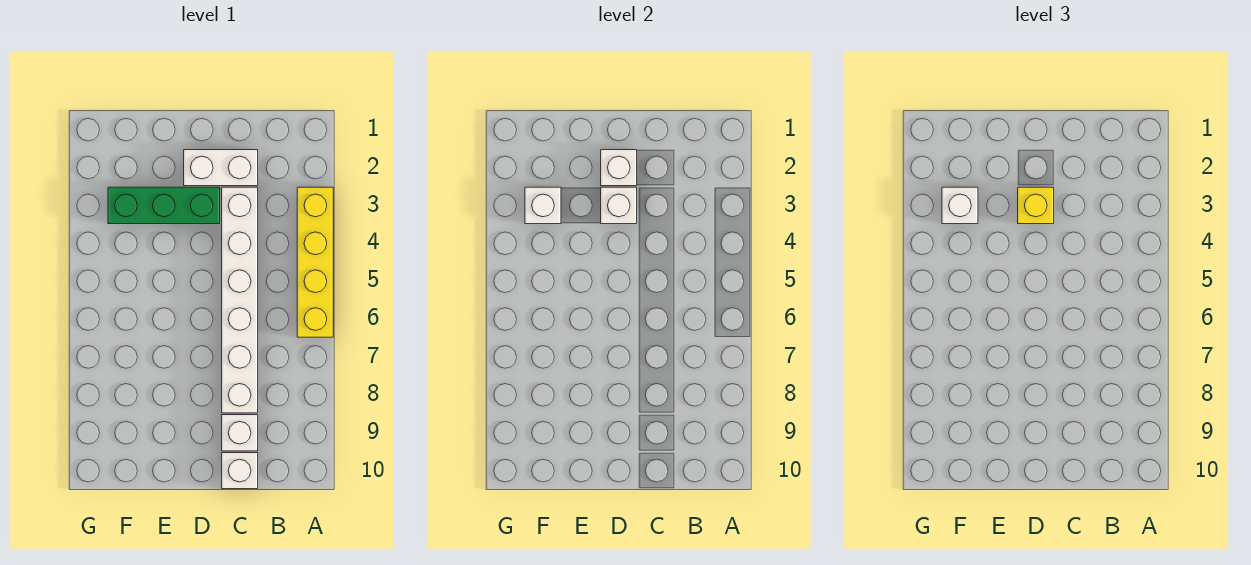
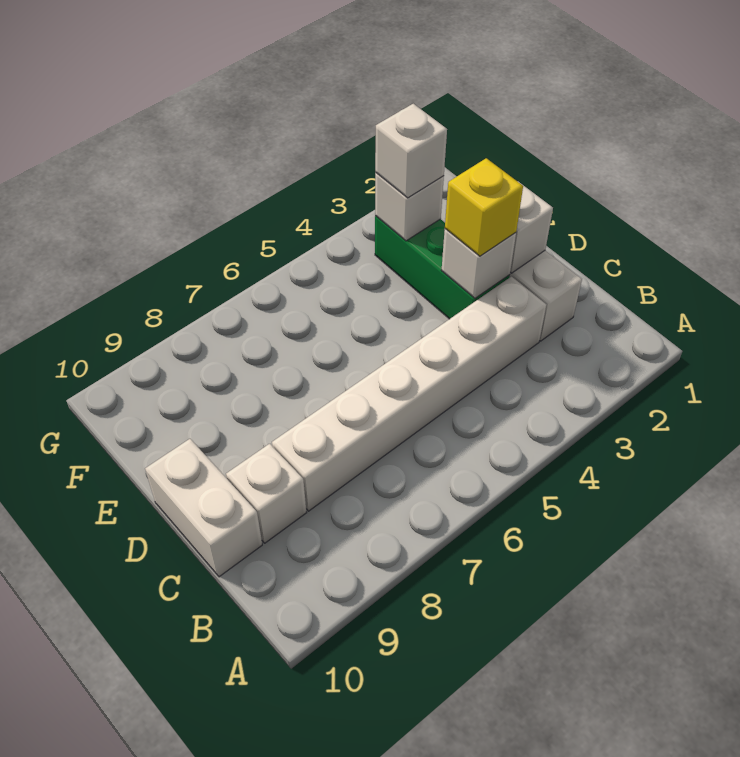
yellow 1x4 brick [297,187,333,337] -> none
white 1x1 brick [222,453,258,489] -> white 1x2 brick [145,439,262,577]

